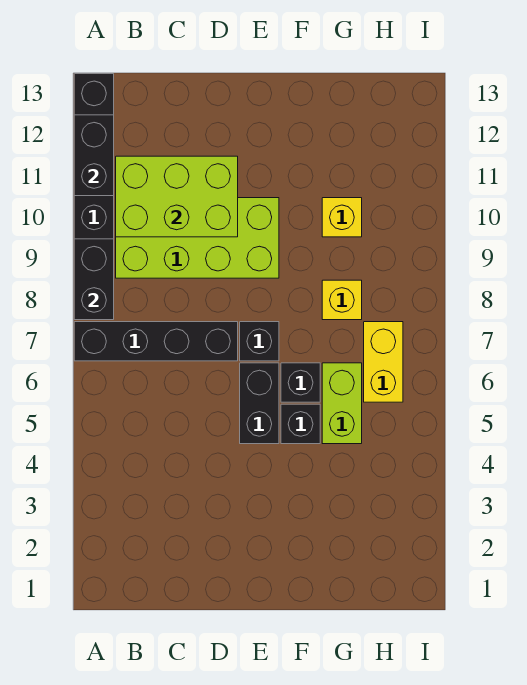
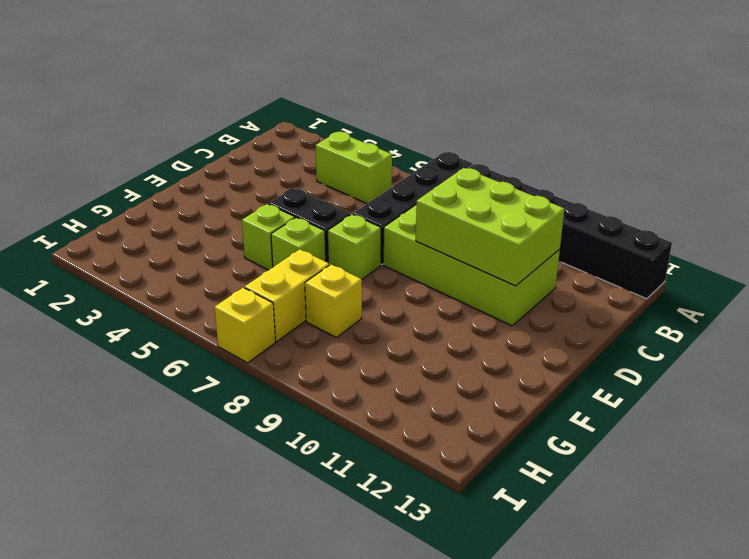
black 1x2 brick [74,239,114,320] -> none
black 1x2 brick [74,115,114,196] -> none
lime 2x4 brick [116,198,279,278] -> lime 2x4 brick turned to [383,204,560,326]
lime 2x3 brick [116,156,238,237] -> lime 2x3 brick turned to [416,168,565,286]
black 1x1 brick [240,322,279,361] -> lime 1x1 brick [328,214,381,279]
black 1x1 brick [281,404,320,444] -> lime 1x1 brick [242,204,295,270]
black 1x1 brick [281,363,320,402] -> lime 1x1 brick [271,218,326,267]
lime 1x2 brick [322,363,362,444] -> lime 1x2 brick moved to [316,132,392,204]
yellow 1x1 brick [322,198,362,237] -> yellow 1x1 brick moved to [215,288,275,363]
yellow 1x2 brick [364,322,403,402] -> yellow 1x2 brick turned to [245,249,329,342]

